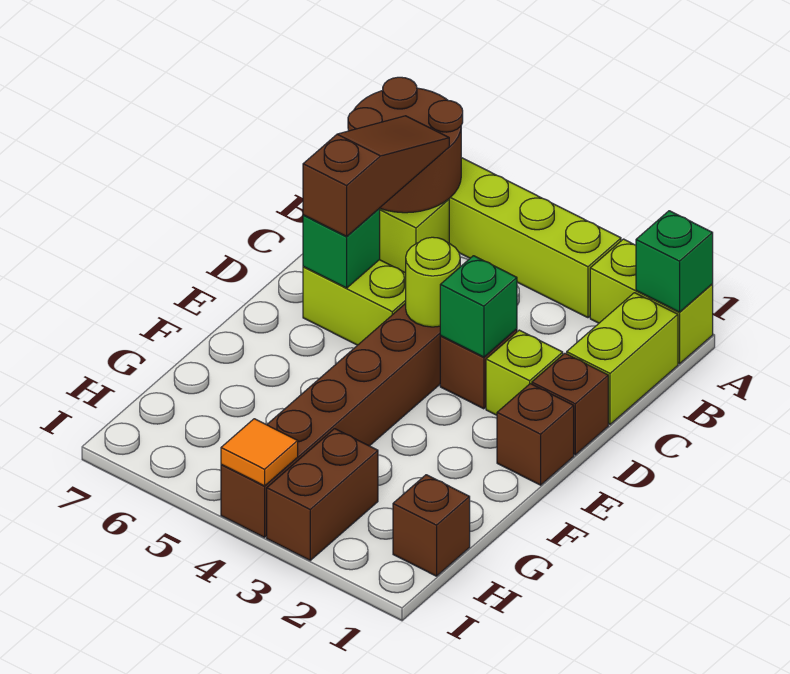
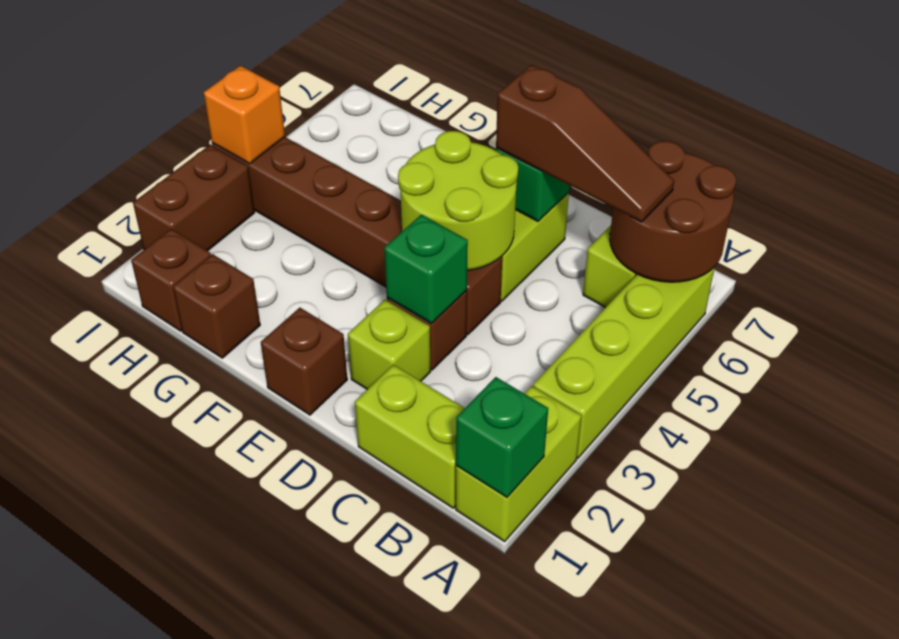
brown 1x1 brick [532,353,608,455] -> brown 1x1 brick moved to [173,254,260,358]
lime 1x1 round brick [406,237,460,327] -> lime 2x2 round brick [398,131,518,270]
brown 1x2 brick [267,429,378,560] -> brown 1x2 brick turned to [133,145,255,251]
orange 1x1 tile [221,419,298,486] -> orange 1x1 brick [204,66,285,164]

